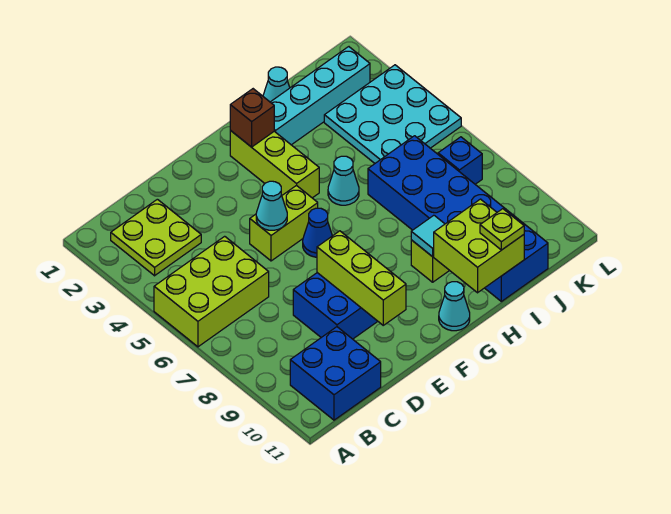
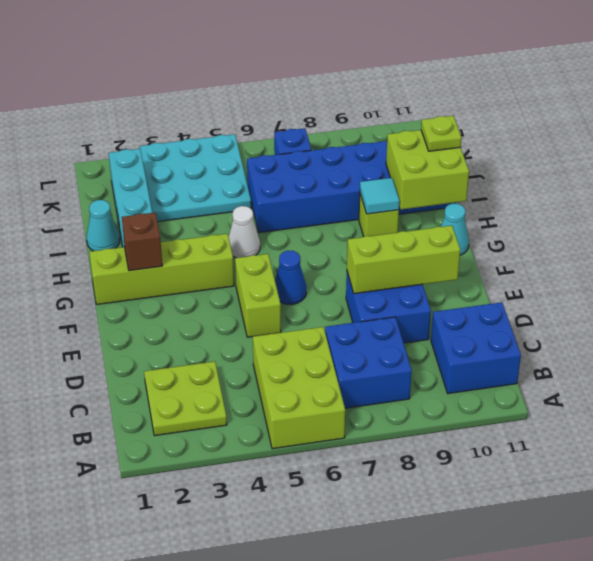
none -> blue 2x2 brick [325,317,412,408]
cyan 1x1 cone [256,181,287,230] -> none
lime 1x3 brick [230,130,319,198] -> lime 1x4 brick [89,234,234,304]
cyan 1x1 cone [328,156,359,205] -> white 1x1 cone [229,206,260,258]

